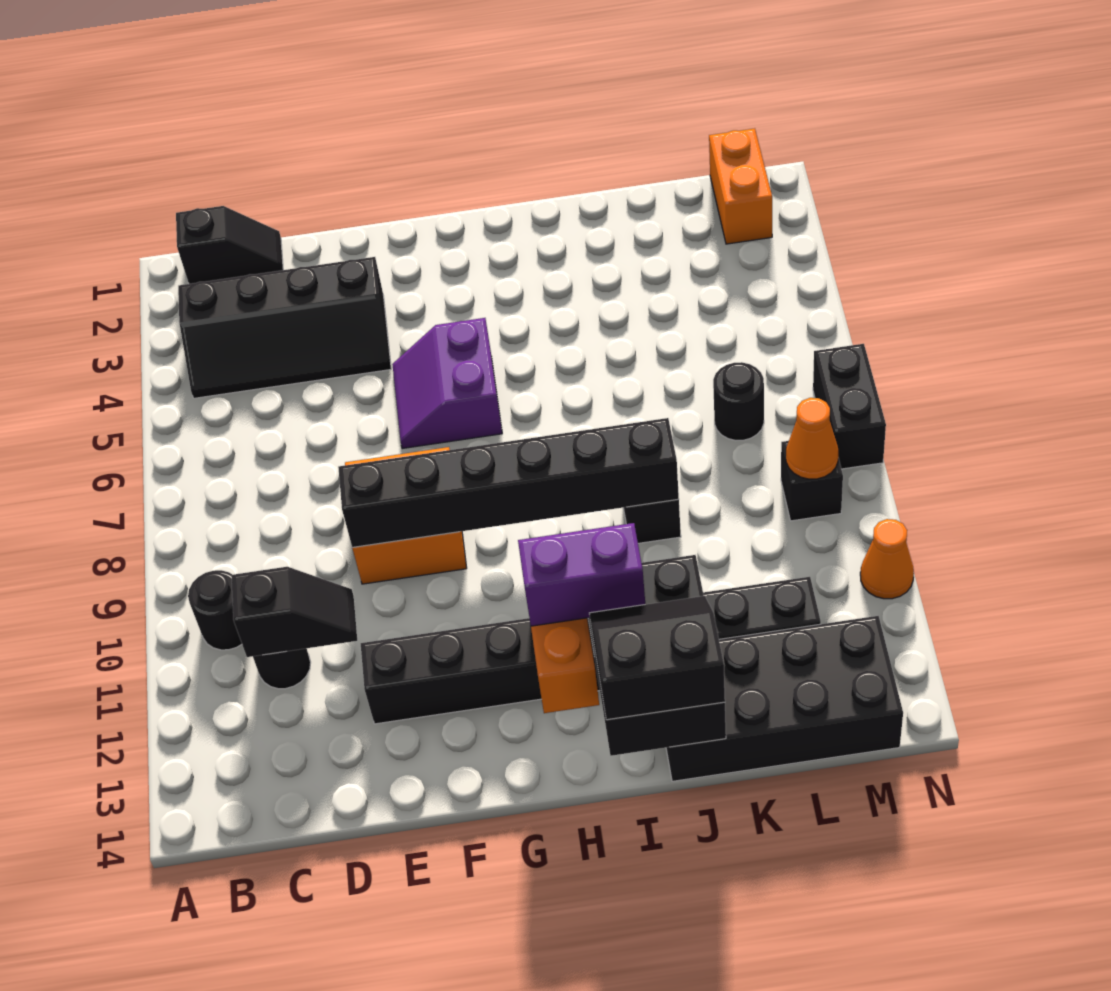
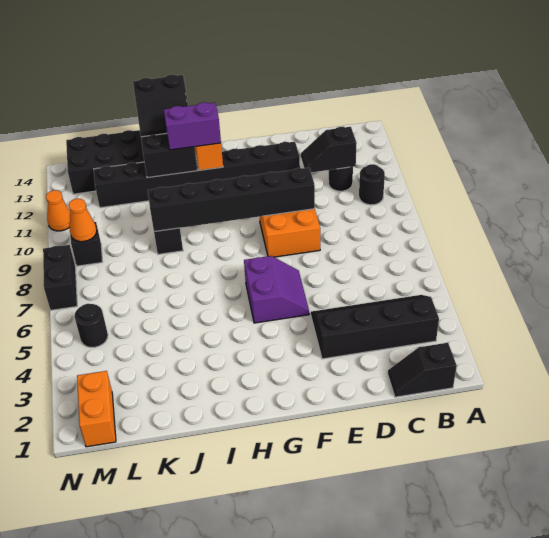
black 1x1 round brick [713,362,764,440] -> black 1x1 round brick moved to [74,304,108,347]

